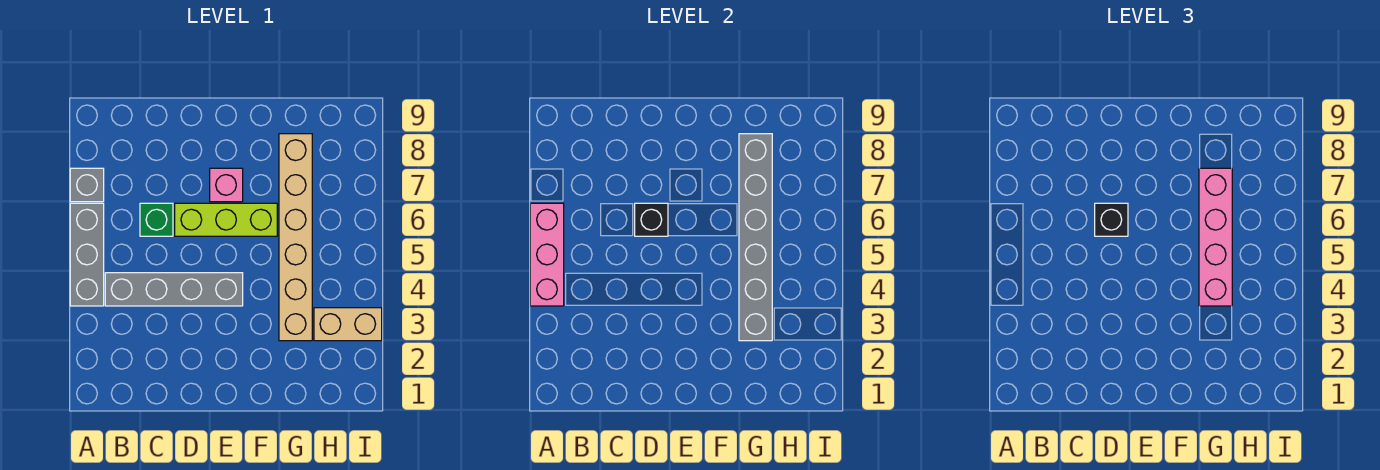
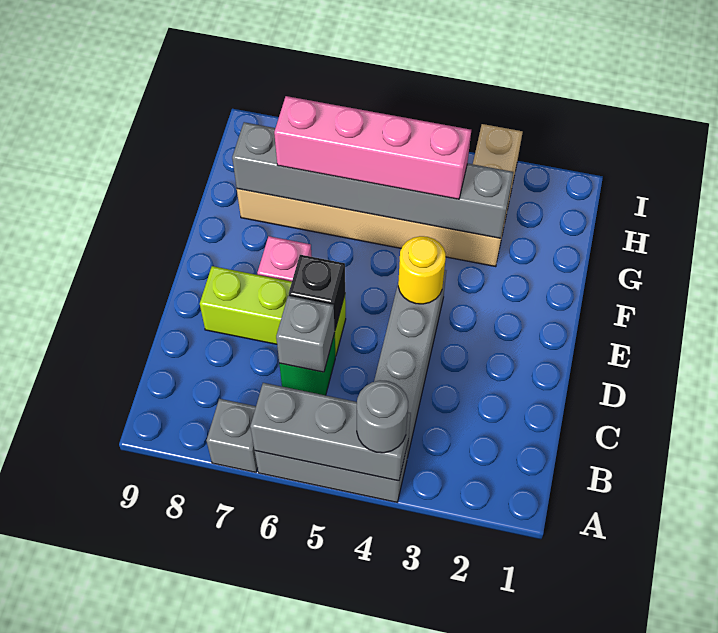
pink 1x3 brick [530,203,564,306] -> grey 1x3 brick [250,383,411,481]
none -> grey 1x1 round brick [357,380,408,453]
none -> grey 1x1 brick [276,296,335,372]
lime 1x3 brick [175,203,277,236] -> lime 1x3 brick turned to [200,266,346,356]
black 1x1 brick [1095,203,1128,236] -> none
none -> yellow 1x1 round brick [398,236,446,304]

